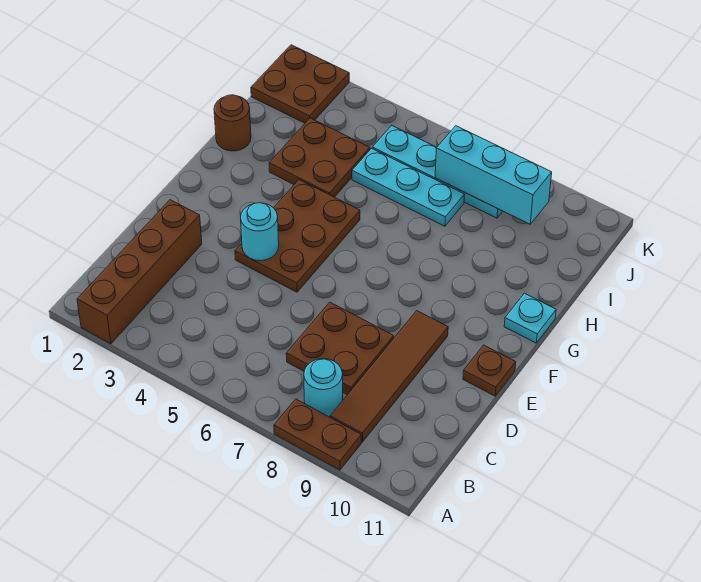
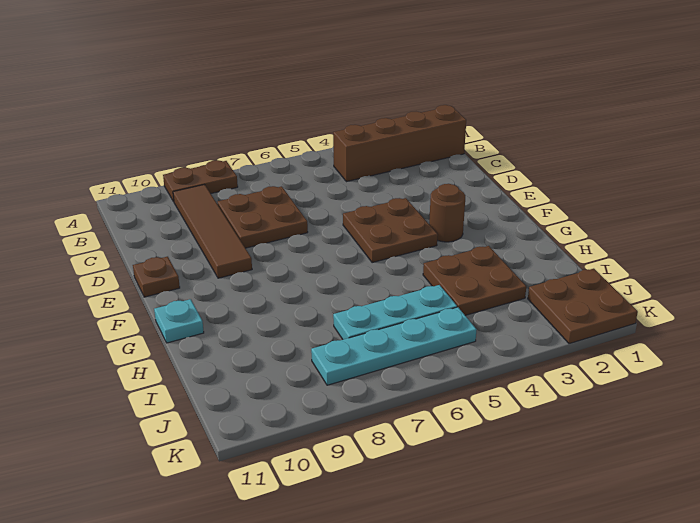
brown 1x4 brick [77,200,202,344] -> brown 1x4 brick turned to [333,105,466,182]
cyan 1x1 round brick [304,359,343,417] -> none
brown 2x3 plate [235,180,360,292] -> brown 2x2 plate [343,198,438,263]
cyan 1x1 round brick [241,203,279,261] -> none
brown 1x1 round brick [214,95,251,151] -> brown 1x1 round brick moved to [429,184,465,242]
cyan 1x3 brick [435,126,552,224] -> none

